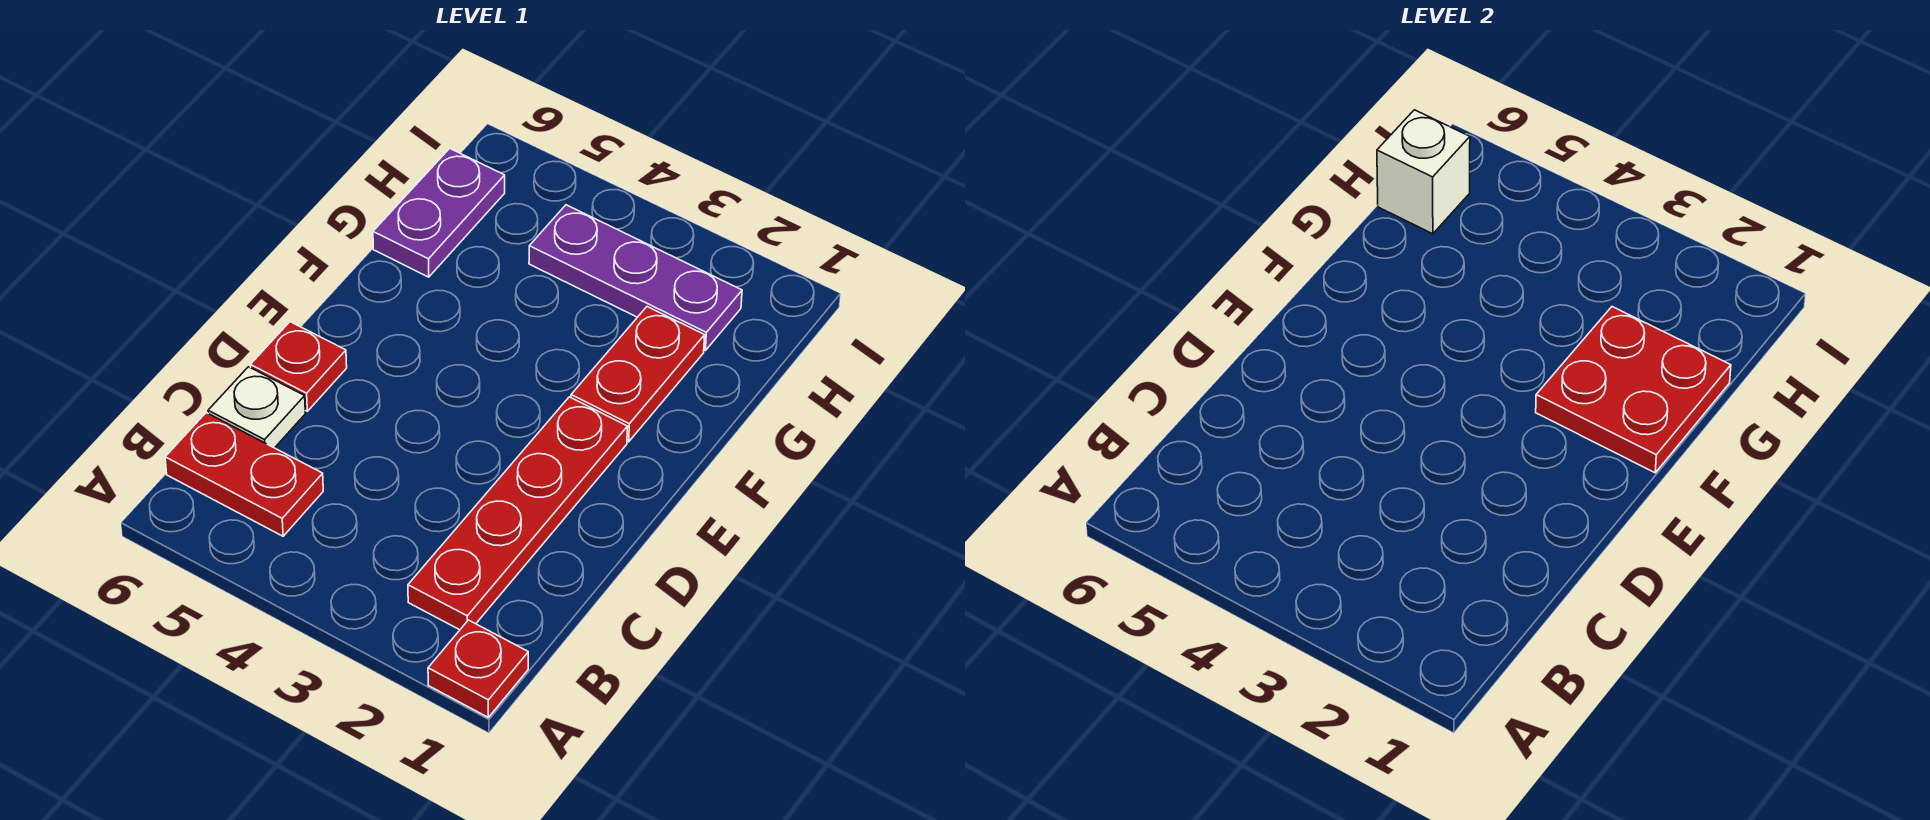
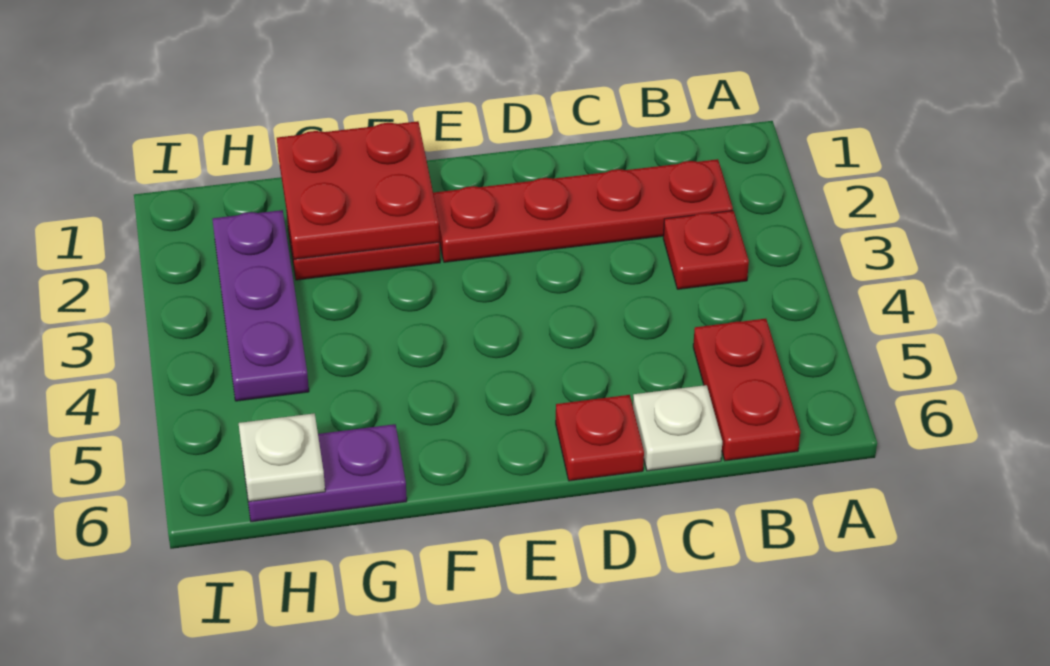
red 1x1 plate [428,620,528,717] -> red 1x1 plate moved to [663,211,749,289]
white 1x1 brick [1377,110,1470,234] -> white 1x1 plate [239,413,325,502]

